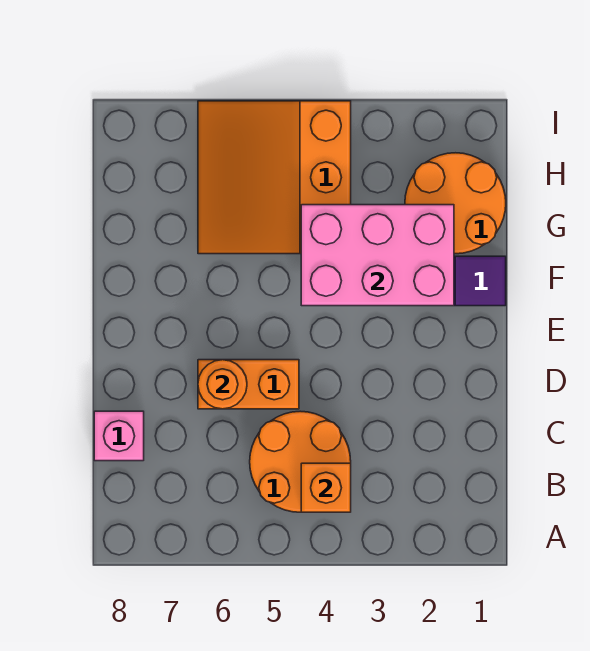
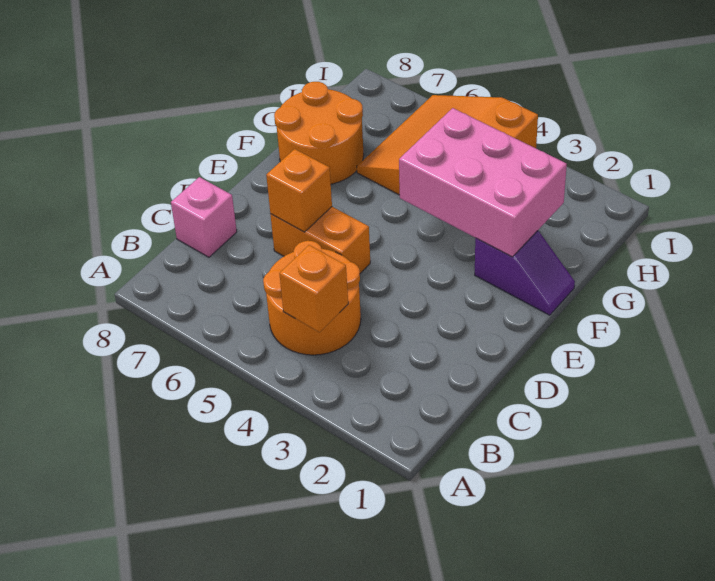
orange 1x1 round brick [198,360,247,409] -> orange 1x1 brick [266,149,332,232]
orange 2x2 round brick [405,153,506,254] -> orange 2x2 round brick moved to [274,82,364,184]

